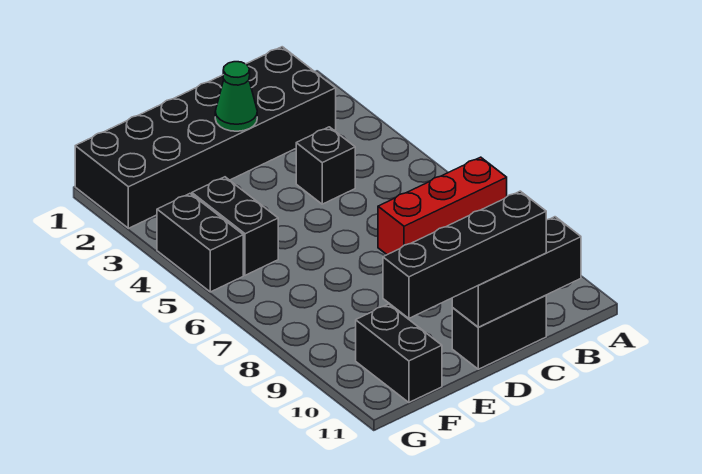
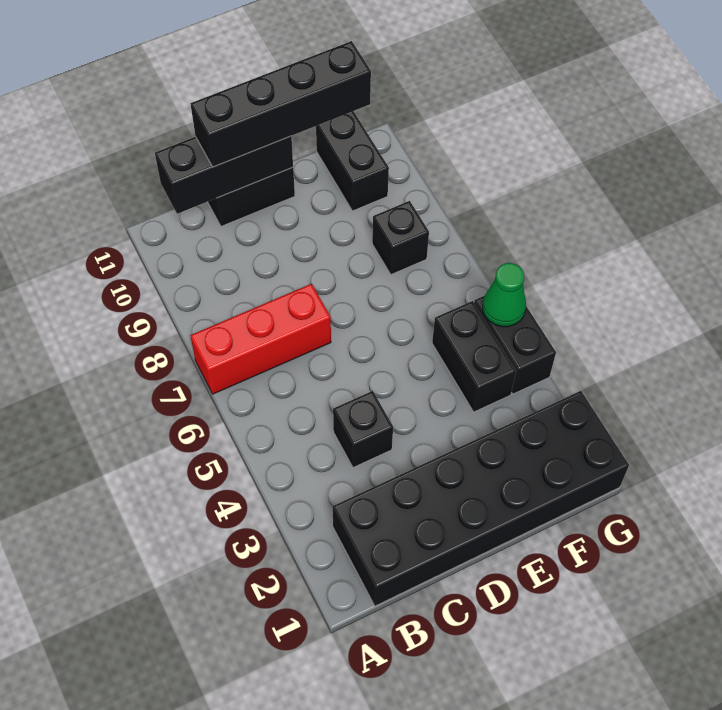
green 1x1 cone [215,62,257,131] -> green 1x1 cone moved to [483,263,526,327]
none -> black 1x1 brick [372,201,429,275]

